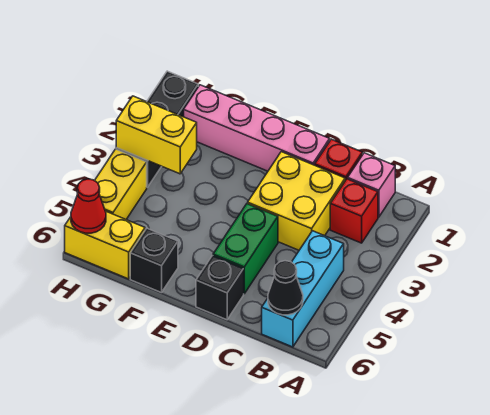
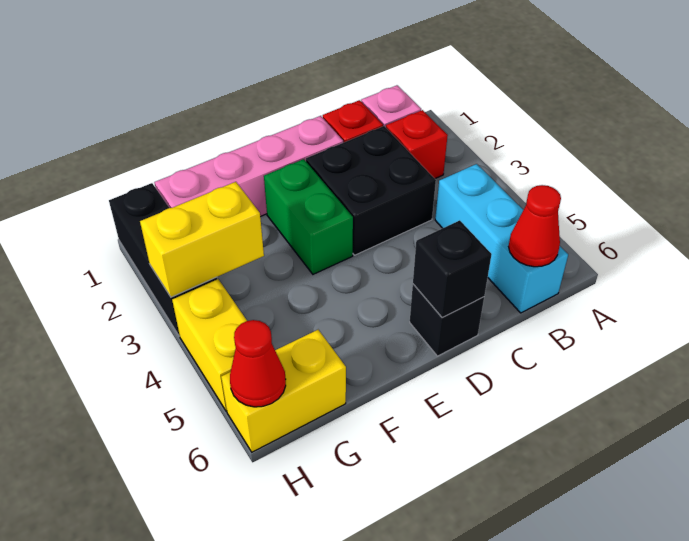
black 1x1 cone [268,261,303,315] -> red 1x1 cone [509,185,561,267]
yellow 2x2 brick [248,152,345,250] -> black 2x2 brick [306,126,436,255]
green 1x2 brick [213,204,278,294] -> green 1x2 brick moved to [264,159,353,274]
black 1x1 brick [130,228,178,293] -> black 1x1 brick moved to [413,220,492,318]

